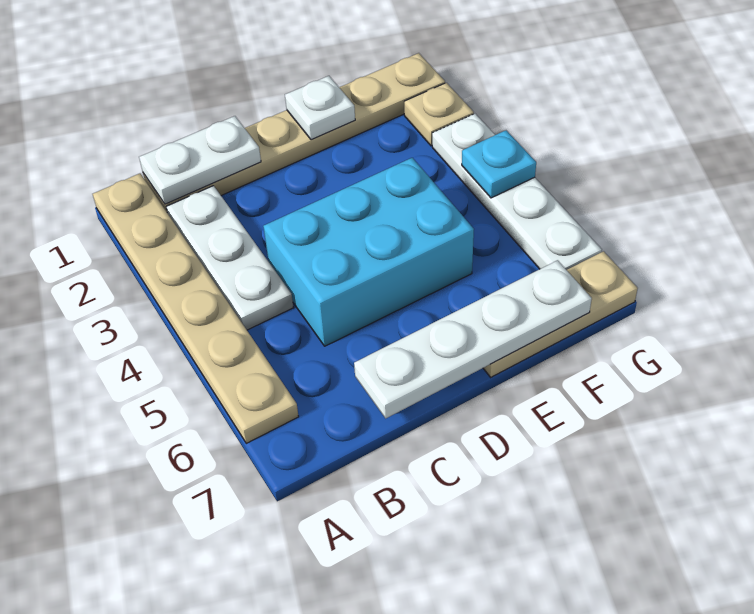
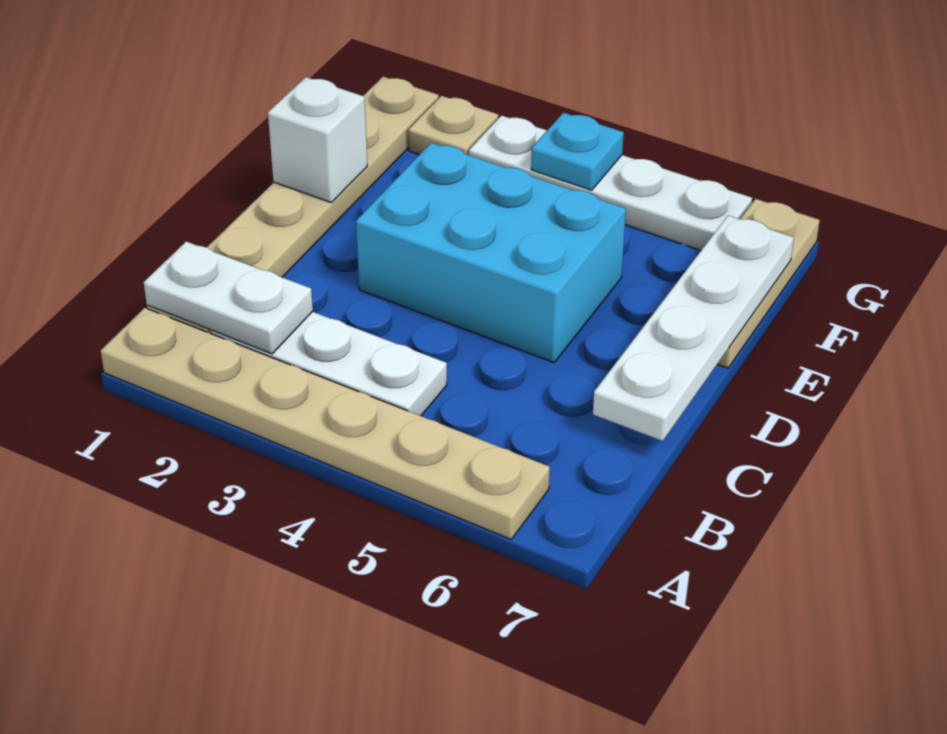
white 1x2 plate [139,116,261,204] -> white 1x2 plate turned to [144,242,313,354]
cyan 2x3 brick [263,158,474,346] -> cyan 2x3 brick turned to [356,143,626,362]
white 1x1 plate [285,76,355,140] -> white 1x1 brick [268,77,367,202]

